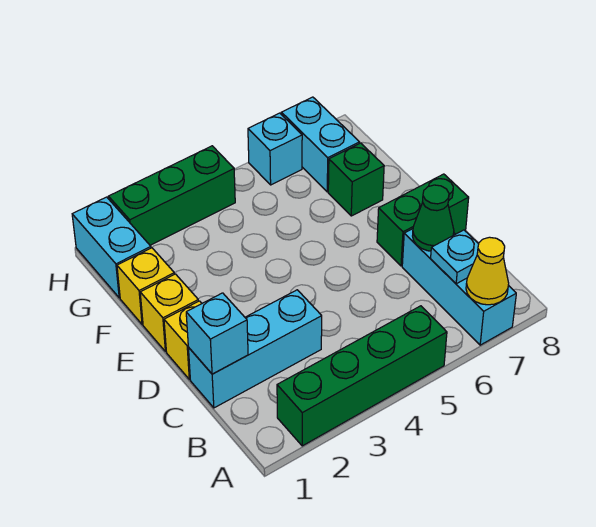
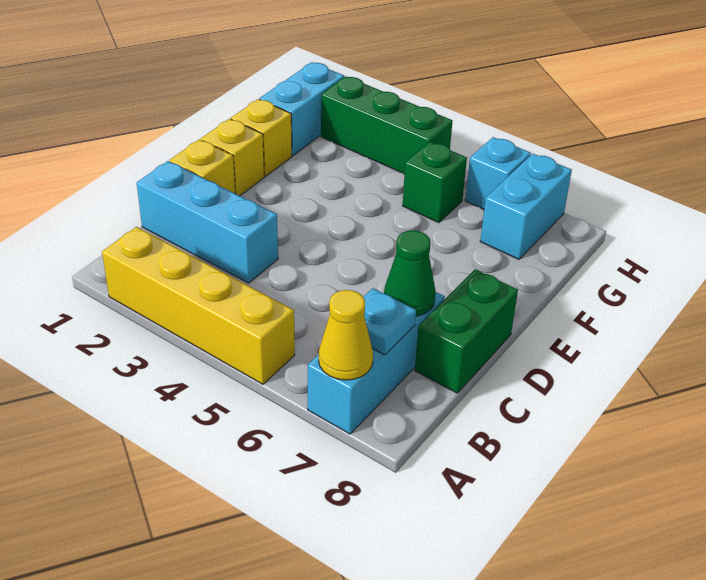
green 1x4 brick [277,306,447,446] -> yellow 1x4 brick [102,227,295,384]
cyan 1x1 brick [186,293,248,374] -> none
green 1x2 brick [377,174,469,266] -> green 1x2 brick turned to [415,269,518,393]
green 1x1 brick [328,143,384,216] -> green 1x1 brick moved to [403,142,467,223]

